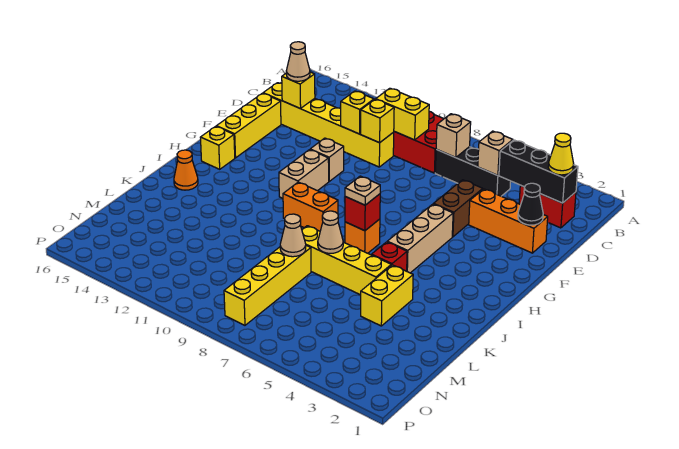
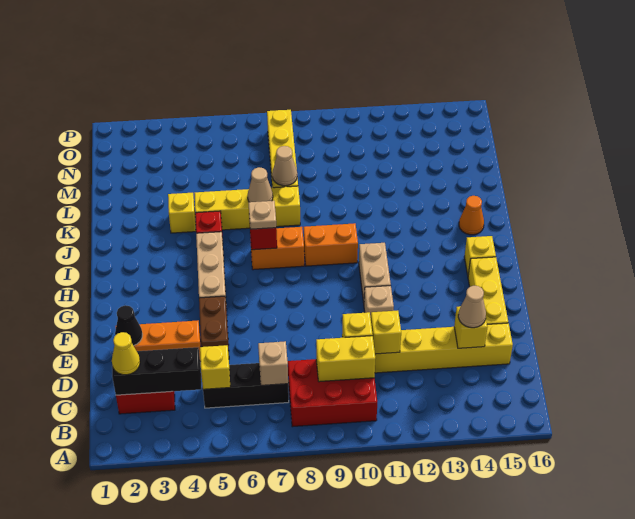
tan 1x1 brick [478,131,513,175] -> yellow 1x1 brick [200,345,230,389]
orange 1x1 brick [345,219,380,253] -> orange 1x2 brick [250,227,304,270]
yellow 1x2 brick [361,265,413,326] -> yellow 1x1 brick [168,193,196,233]

